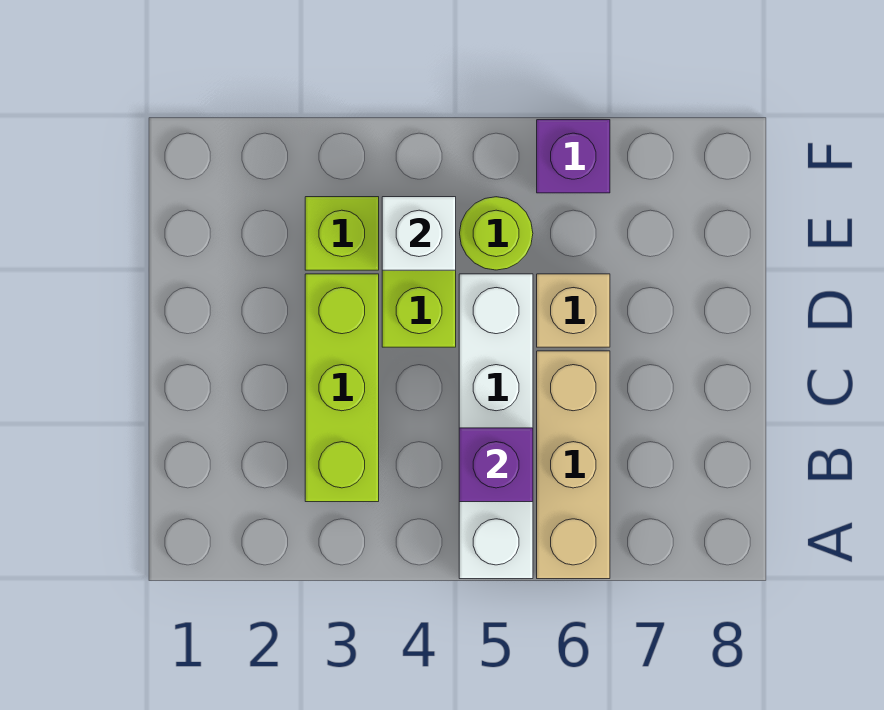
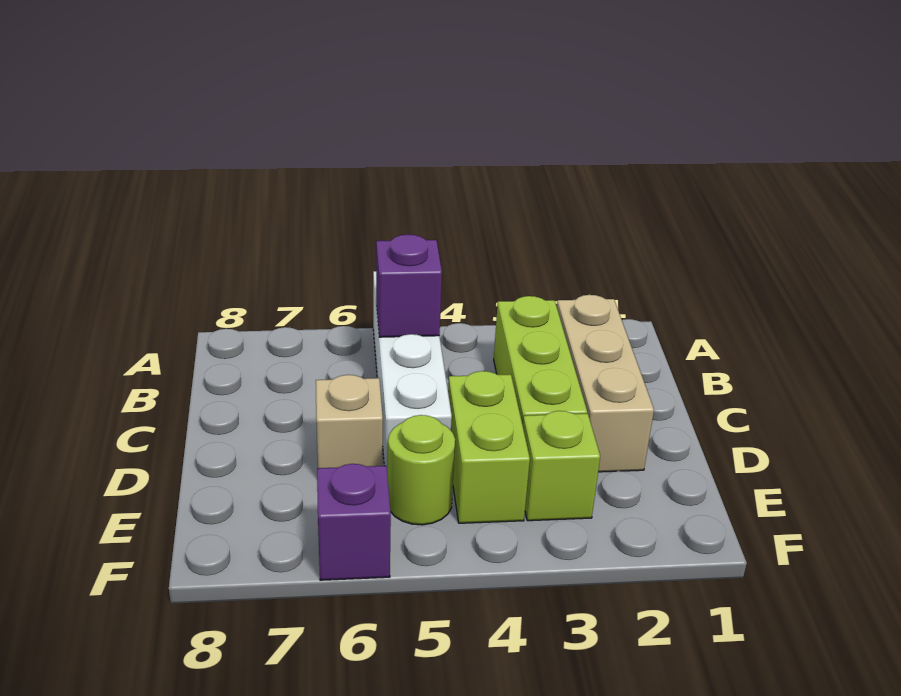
tan 1x3 brick [537,351,610,579] -> tan 1x3 brick moved to [557,295,654,472]
white 1x1 brick [382,197,456,270] -> none

